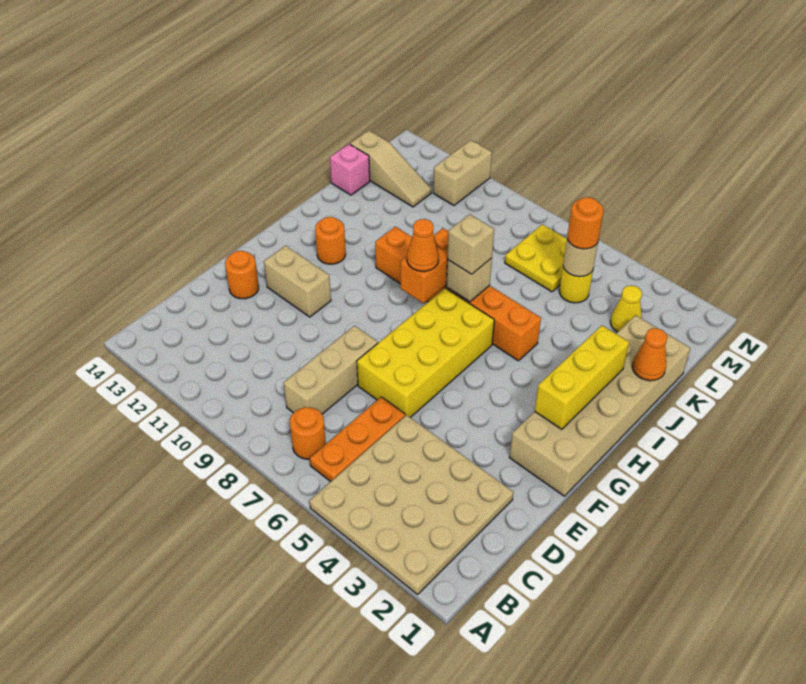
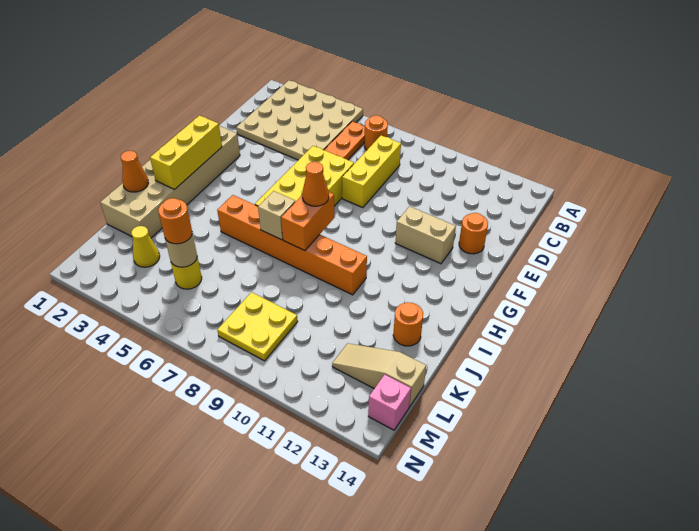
tan 1x3 brick [284,326,378,414] -> yellow 1x3 brick [342,135,401,208]
orange 1x1 round brick [315,217,346,264] -> orange 1x1 round brick moved to [393,302,423,346]
tan 1x1 brick [447,214,494,274] -> none
pink 1x1 brick [330,144,370,195] -> pink 1x1 brick moved to [368,374,411,430]
yellow 2x2 plate [505,224,567,292] -> yellow 2x2 plate moved to [217,292,298,361]
tan 1x2 brick [433,140,492,205] -> none

